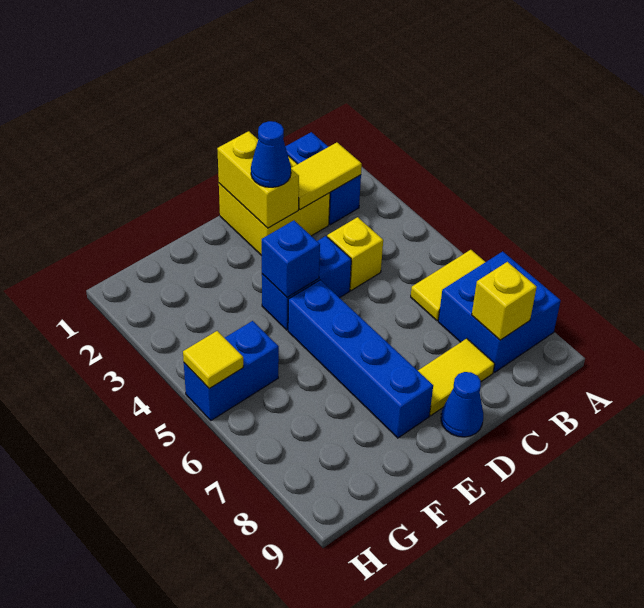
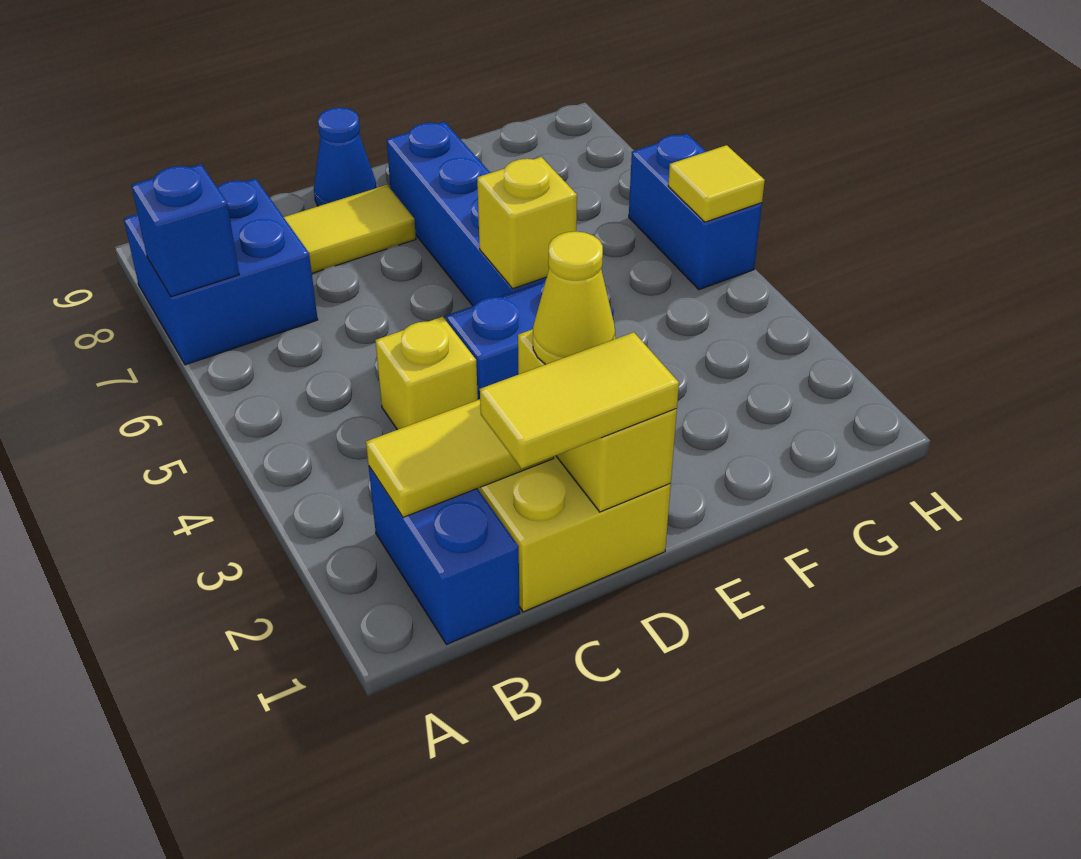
yellow 1x2 tile [411,250,485,321] -> yellow 1x2 tile moved to [480,332,679,469]
yellow 1x1 brick [472,262,537,340] -> yellow 1x1 brick moved to [477,157,577,289]
blue 1x1 cone [251,121,291,187] -> yellow 1x1 cone [533,231,615,365]
blue 1x1 brick [262,221,320,297] -> blue 1x1 brick moved to [132,164,239,297]
blue 1x2 brick [184,321,279,420] -> blue 1x2 brick turned to [629,134,762,290]

